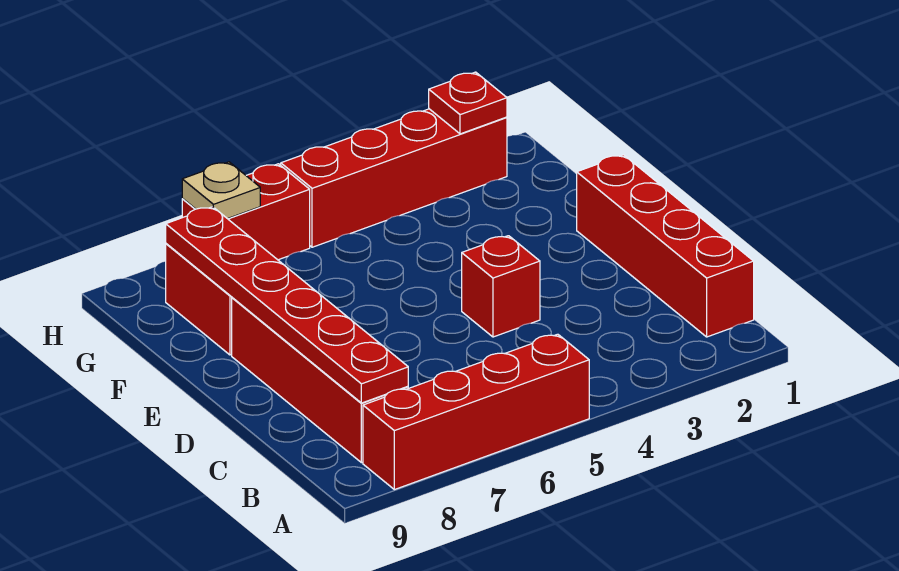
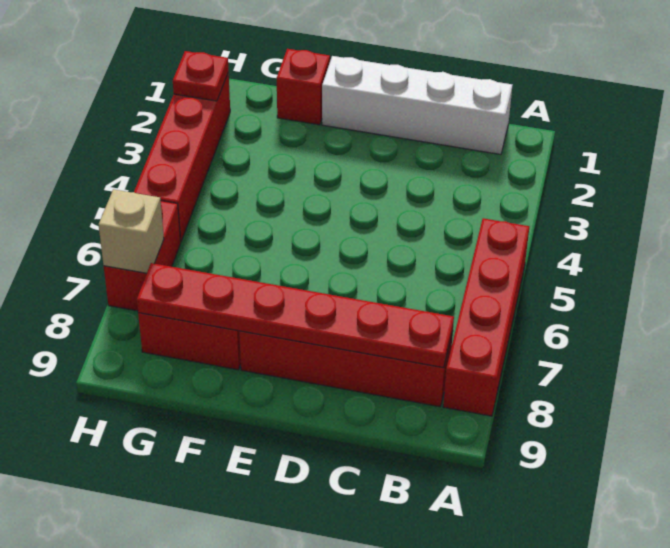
red 1x4 brick [577,155,754,337] -> white 1x4 brick [322,56,512,155]
red 1x1 brick [462,236,540,337] -> red 1x1 brick moved to [277,49,330,125]
tan 1x1 plate [182,162,260,219] -> tan 1x1 brick [99,189,164,273]

